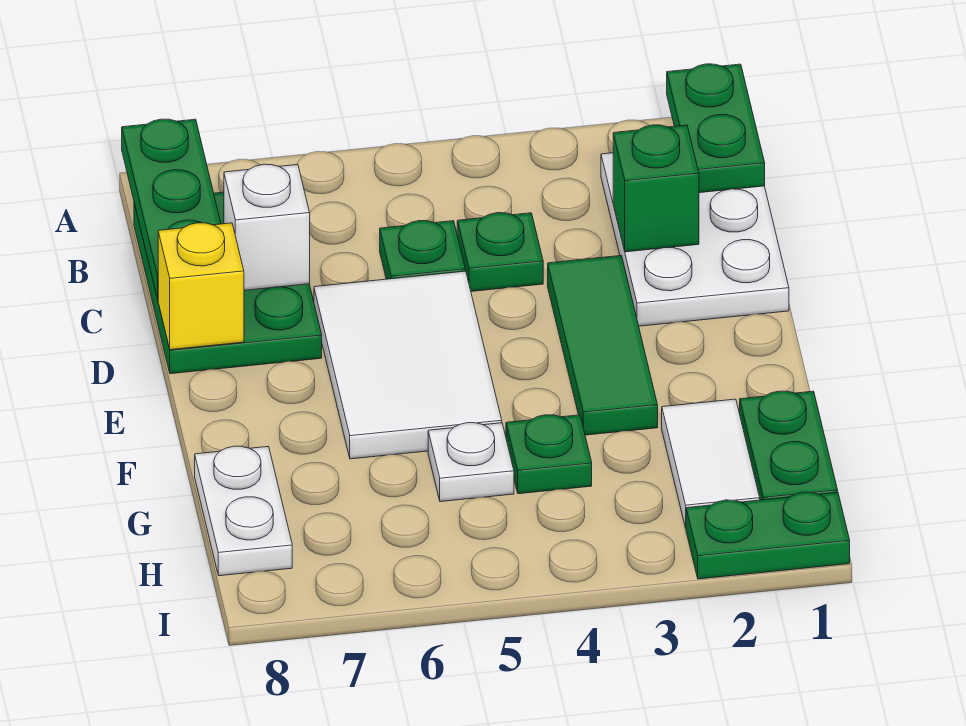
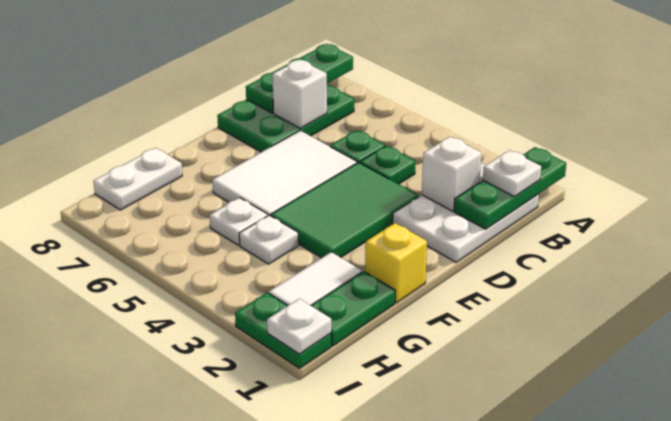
green 1x2 plate [667,64,765,193] -> green 1x3 plate [454,147,566,229]
none -> white 1x1 plate [483,150,541,196]
green 1x1 brick [613,125,699,252] -> white 1x1 brick [422,136,481,211]
green 1x3 tile [548,256,658,435] -> green 2x3 tile [271,162,419,258]
yellow 1x1 brick [158,223,244,350] -> yellow 1x1 brick moved to [365,223,427,303]
green 1x1 plate [506,415,592,494] -> white 1x1 plate [239,215,299,264]
none -> white 1x1 plate [267,299,331,354]

